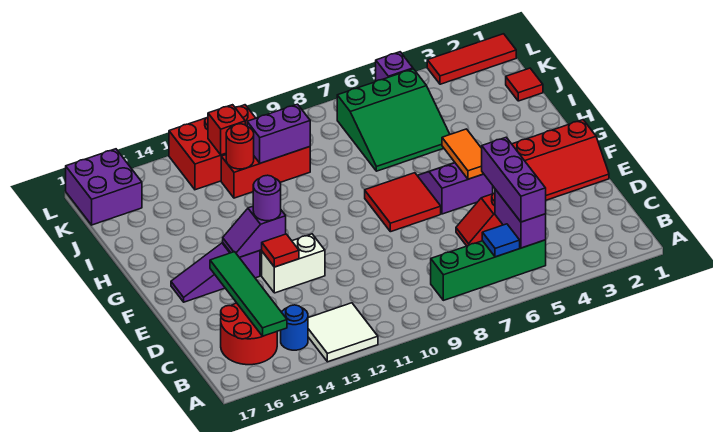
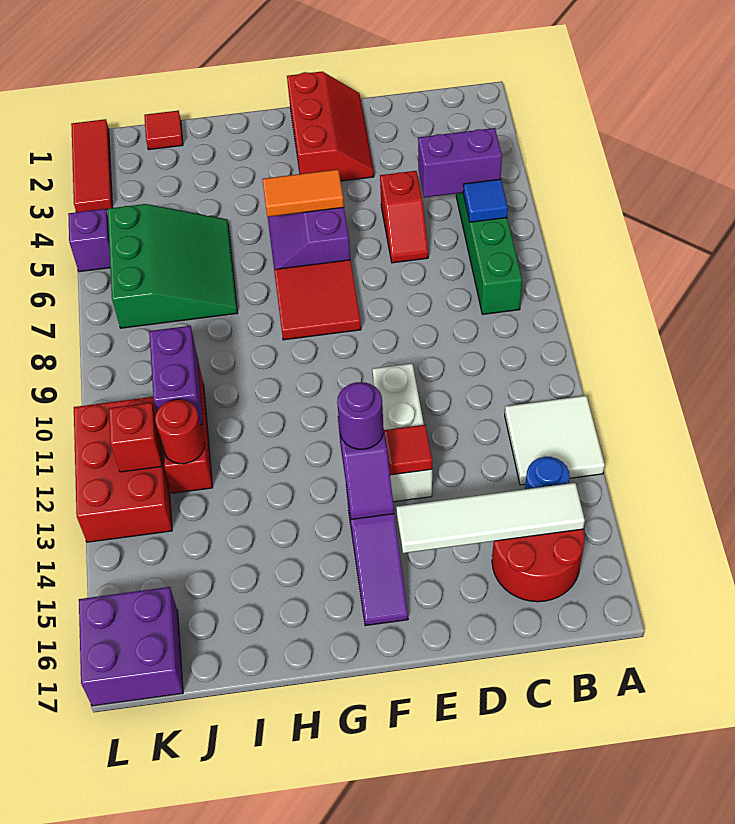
purple 1x3 brick [482,137,546,222] -> none
green 1x4 tile [210,252,287,336] -> white 1x4 tile [396,483,585,553]
white 1x2 brick [262,234,325,293] -> white 1x3 brick [372,364,432,502]

